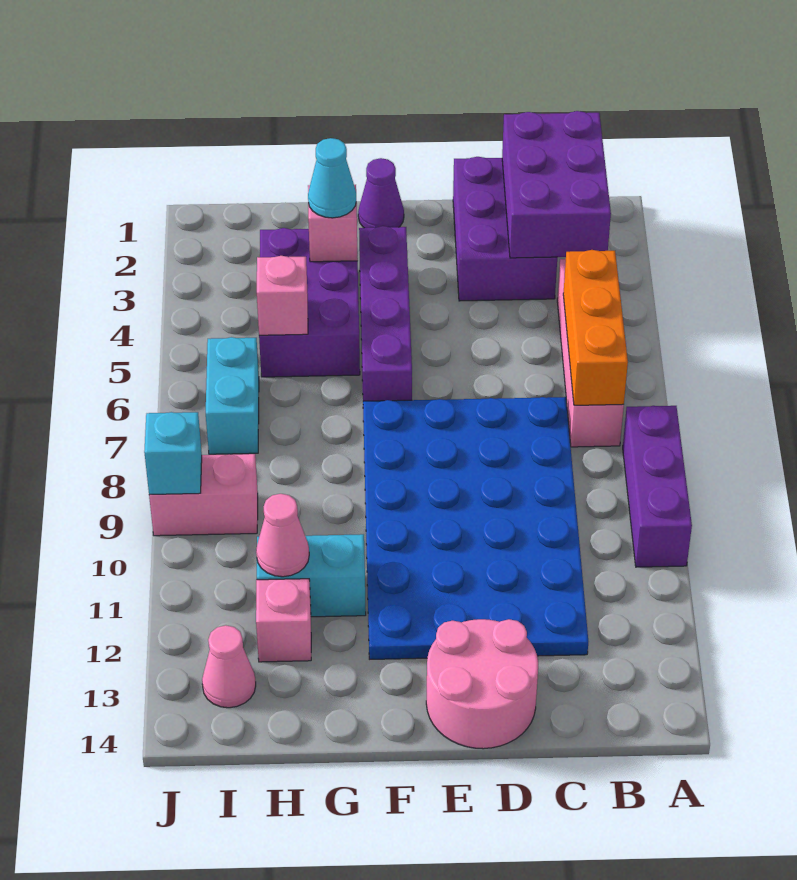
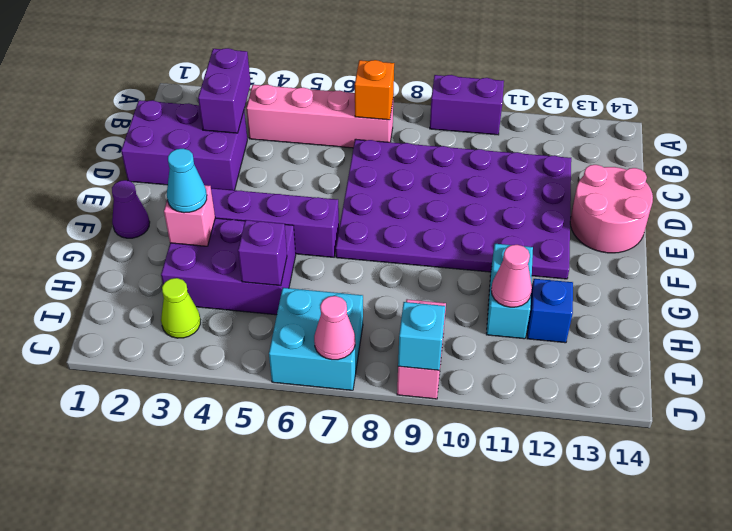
purple 1x3 brick [623,406,692,567] -> purple 1x2 brick [430,75,504,135]
purple 2x3 brick [502,111,611,258] -> purple 1x2 brick [198,48,251,133]
orange 1x3 brick [563,250,628,405] -> orange 1x1 brick [355,60,394,120]
blue 4x6 plate [363,397,588,659] -> purple 4x6 plate [336,139,571,279]
pink 1x1 brick [257,256,308,335] -> purple 1x1 brick [238,220,287,286]
pink 1x1 brick [256,579,311,662] -> blue 1x1 brick [527,279,573,343]
none -> lime 1x1 cone [161,278,200,338]
cyan 1x2 brick [206,337,259,454] -> cyan 2x2 brick [269,288,363,390]
pink 1x1 cone [202,625,256,708] -> pink 1x1 cone moved to [314,296,355,360]

